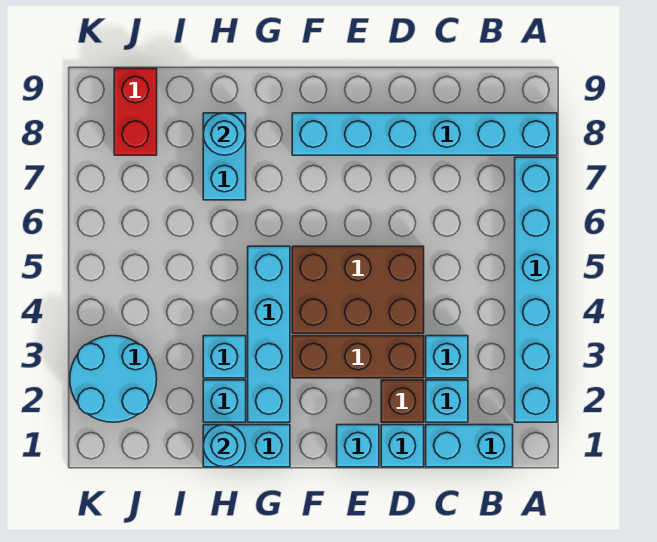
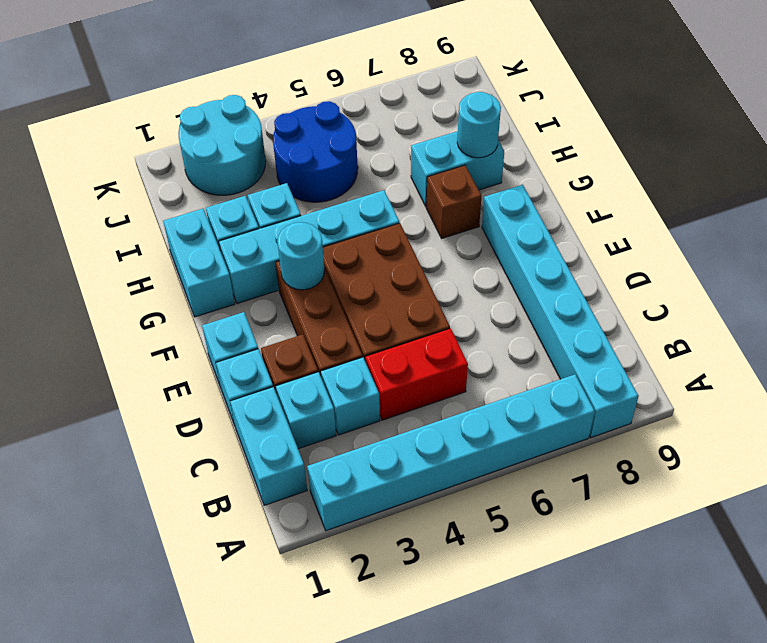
none -> brown 1x1 brick [426,165,481,238]
cyan 1x1 round brick [203,425,246,467] -> cyan 1x1 round brick moved to [277,222,325,290]
none -> blue 2x2 round brick [273,101,358,202]
red 1x2 brick [114,68,157,155] -> red 1x2 brick moved to [365,328,468,420]

